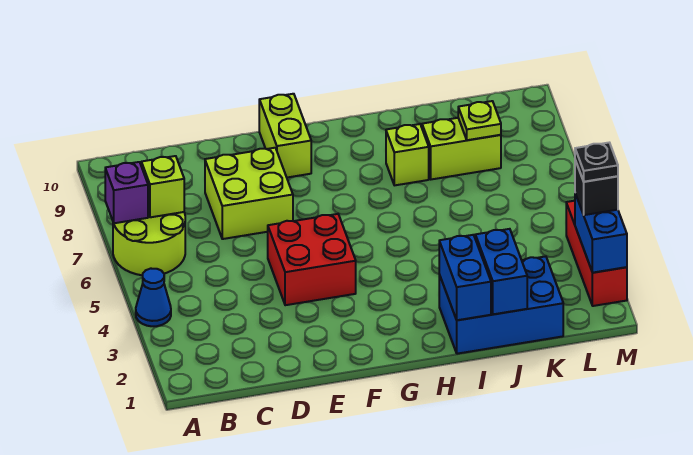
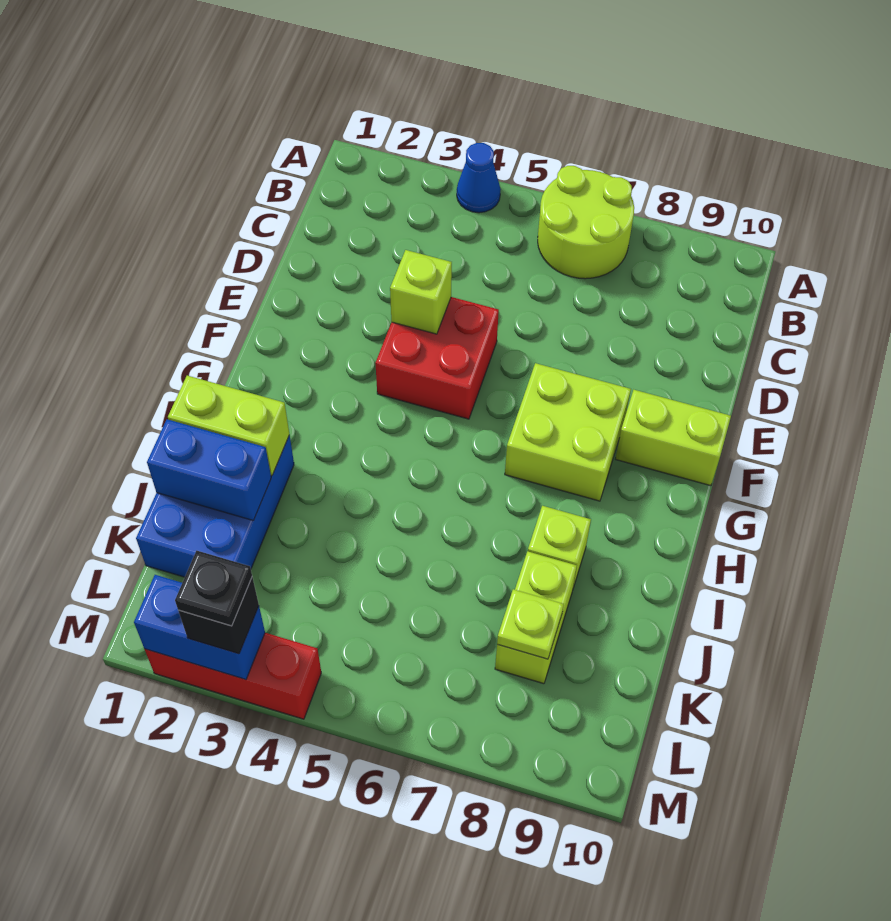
purple 1x1 brick [105,162,148,223] -> none
lime 1x1 brick [141,156,184,217] -> lime 1x1 brick moved to [390,250,452,334]
lime 2x2 brick [205,148,293,239] -> lime 2x2 brick moved to [505,363,631,501]
blue 1x2 brick [439,235,491,320] -> lime 1x2 brick [168,376,289,476]

